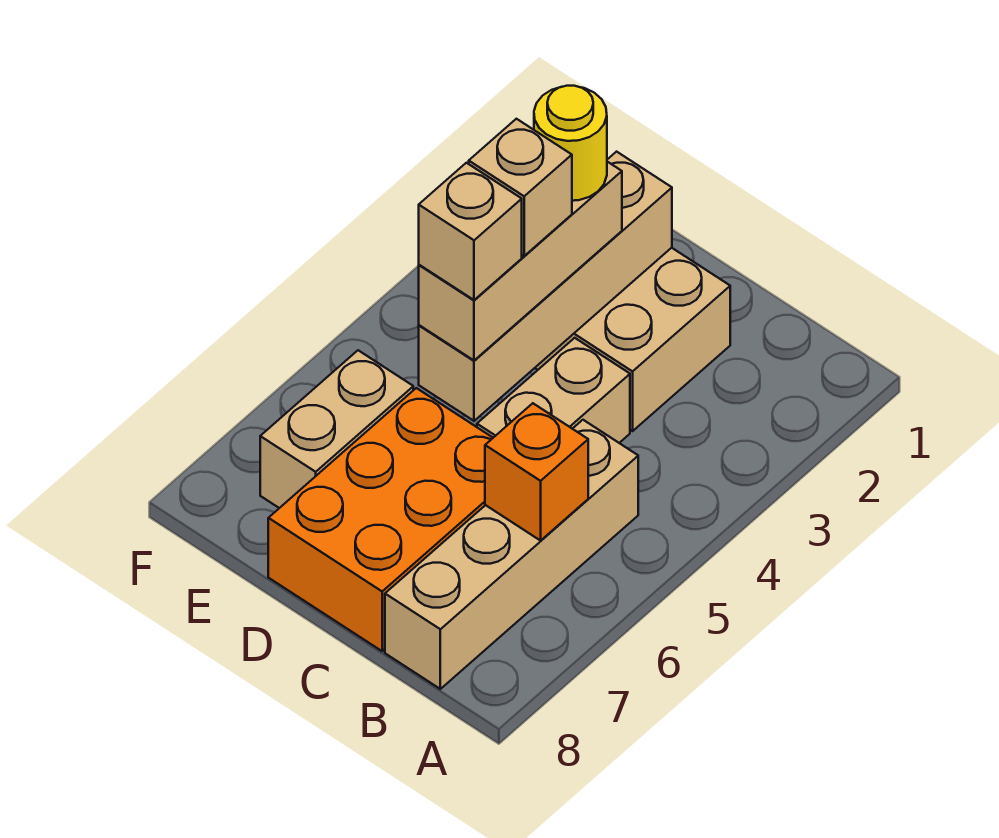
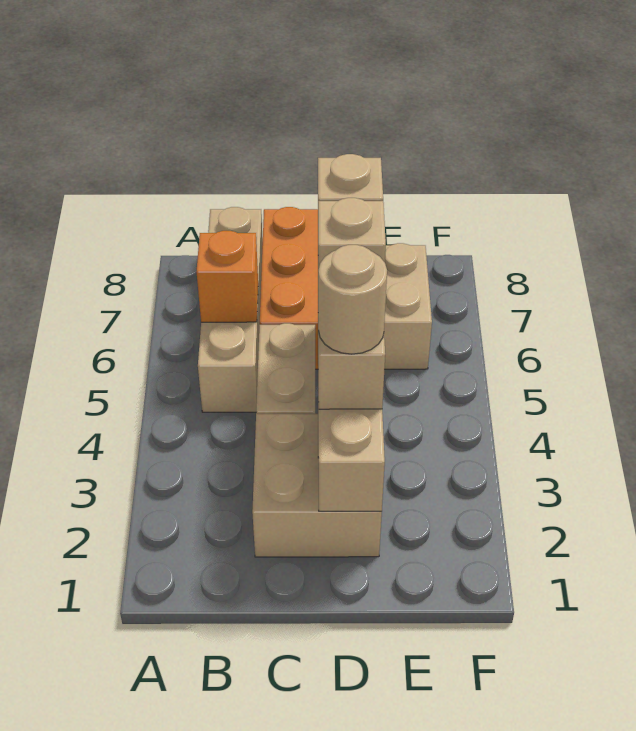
yellow 1x1 round brick [534,86,607,201] -> tan 1x1 round brick [318,245,387,354]

